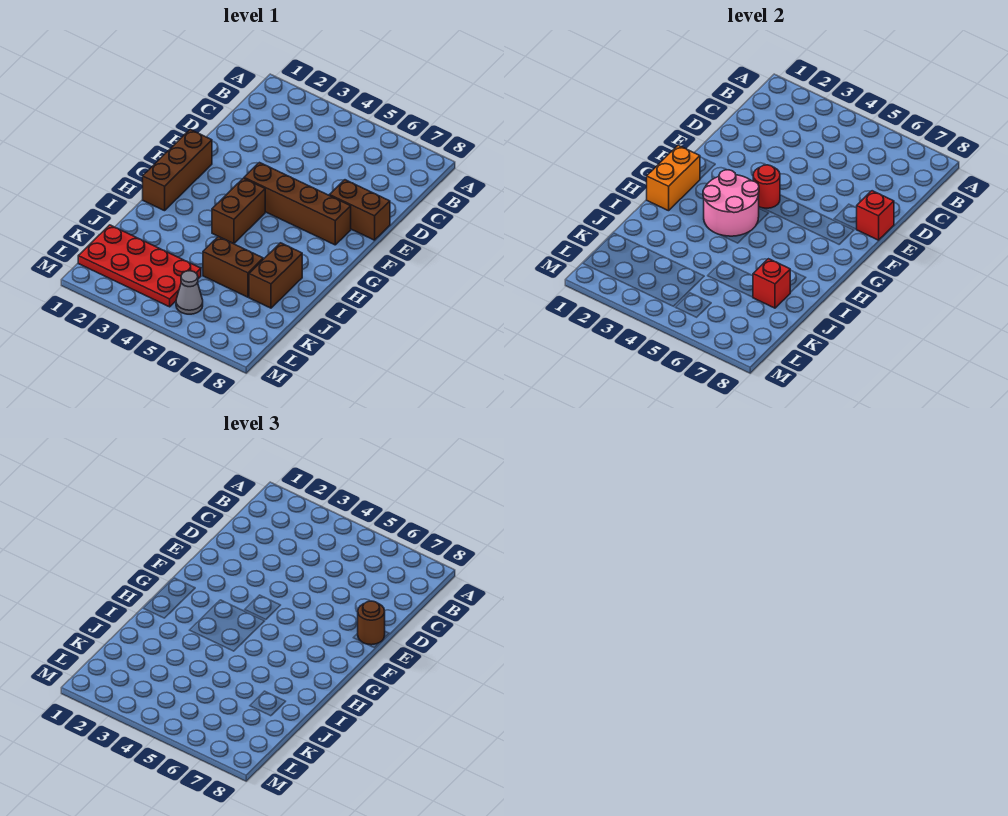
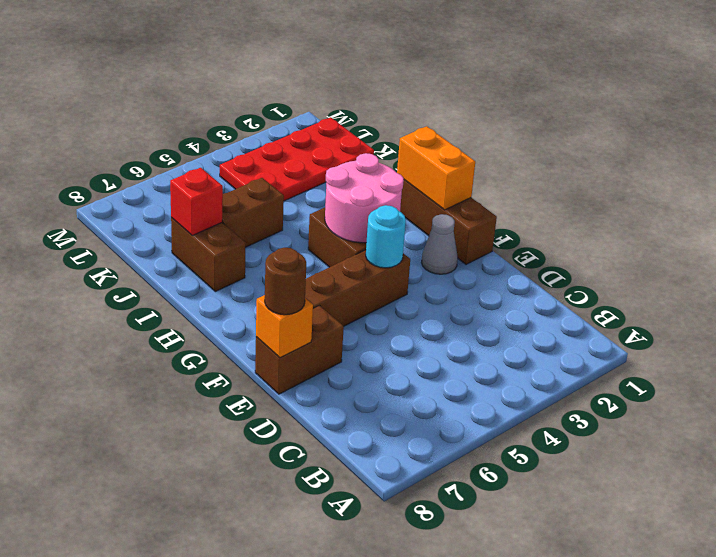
red 1x1 brick [857,191,894,240] -> orange 1x1 brick [256,295,313,358]
red 1x1 round brick [753,165,780,208] -> cyan 1x1 round brick [366,205,406,268]
grey 1x1 cone [176,271,203,314] -> grey 1x1 cone moved to [421,214,458,274]

